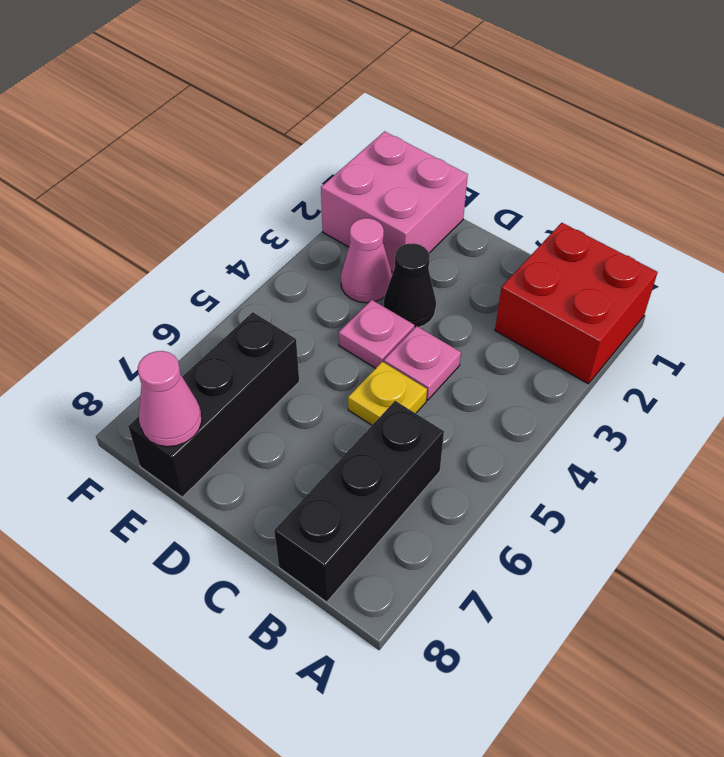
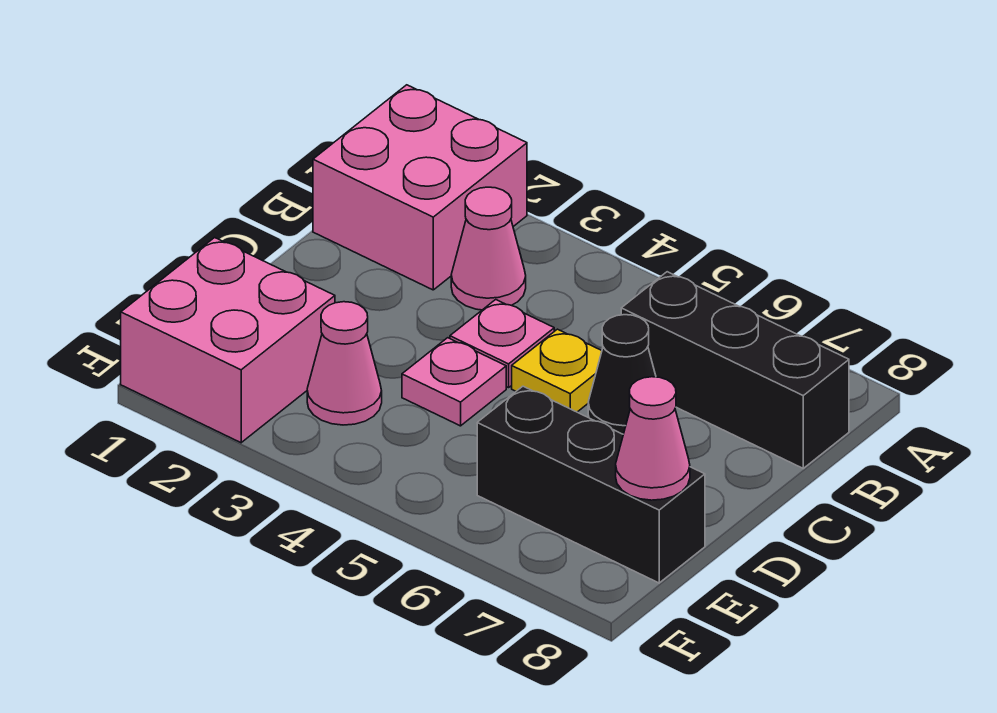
red 2x2 brick [495,223,658,384] -> pink 2x2 brick [313,85,527,290]
none -> pink 1x1 cone [451,187,526,310]
black 1x1 cone [384,243,436,328] -> black 1x1 cone moved to [588,315,656,434]

